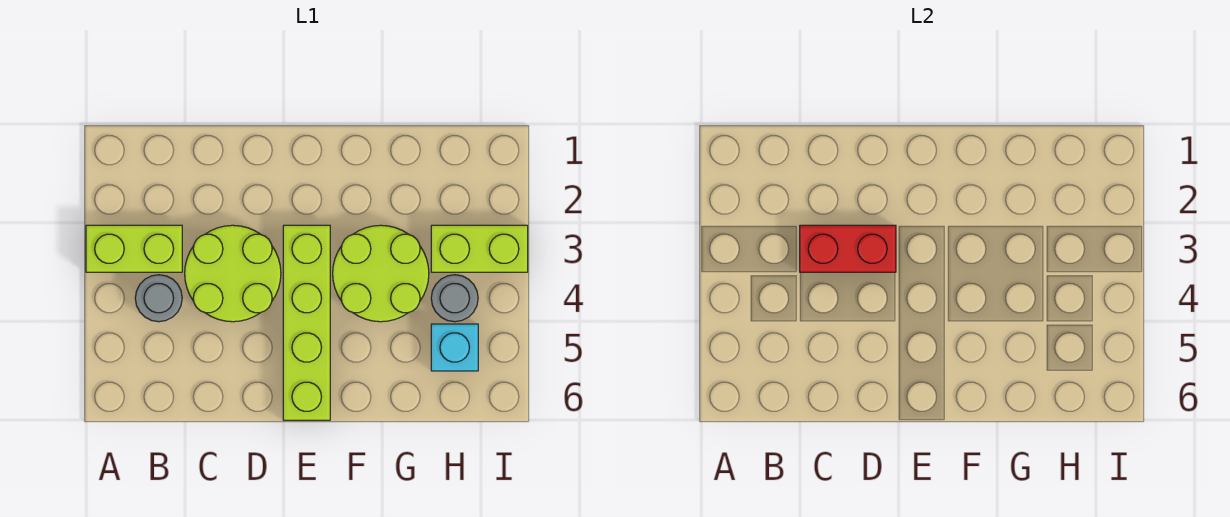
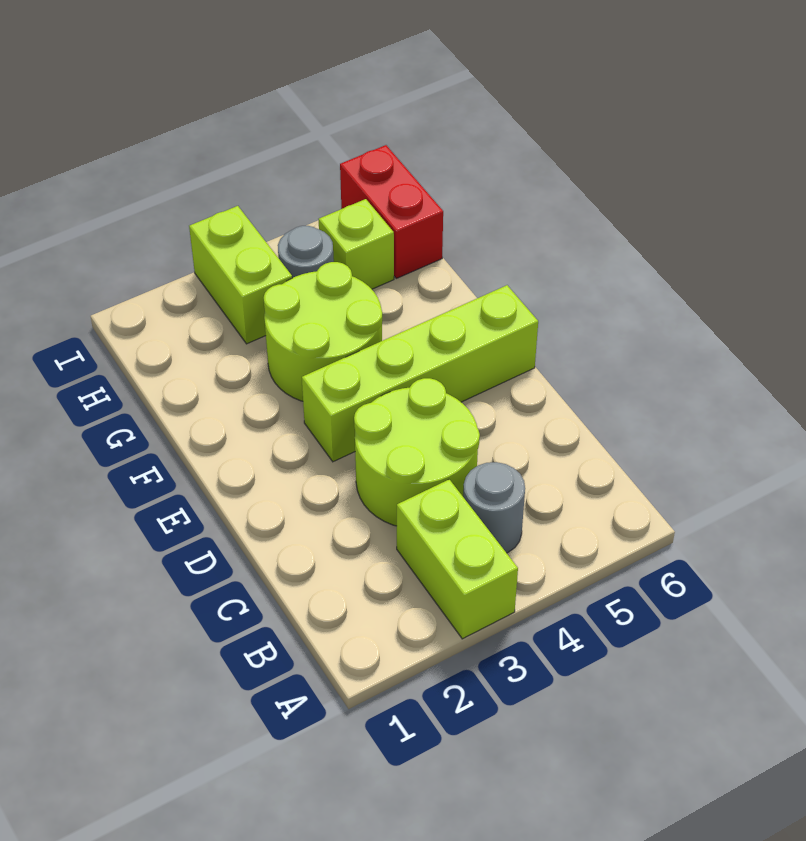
red 1x2 brick [800,225,896,272] -> red 1x2 brick moved to [340,145,443,278]
cyan 1x1 brick [431,324,478,371] -> lime 1x1 brick [319,199,394,289]

